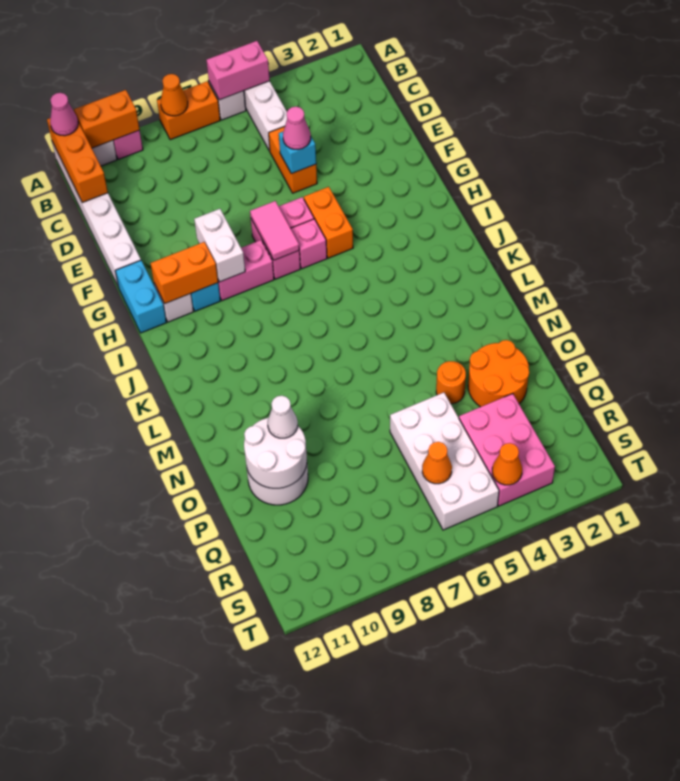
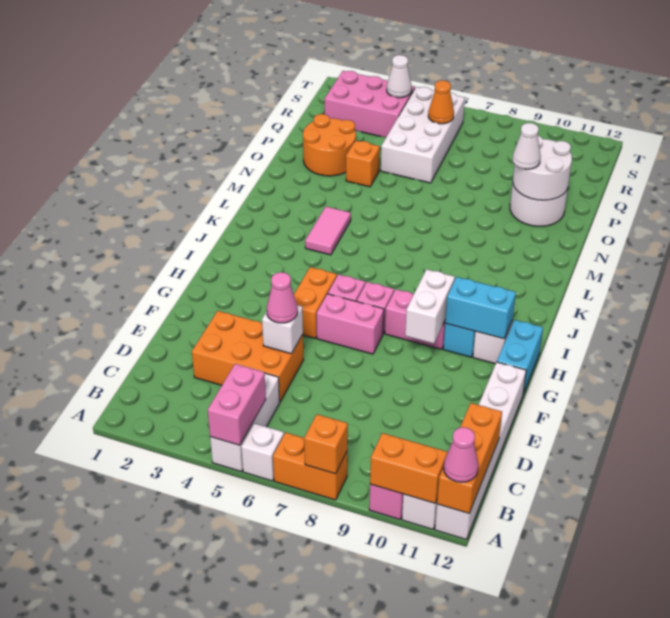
pink 1x2 brick [206,41,270,100] -> pink 1x2 brick turned to [208,364,266,445]
orange 1x1 cone [161,74,188,116] -> orange 1x1 brick [304,414,348,474]
orange 1x2 brick [269,126,317,193] -> orange 2x3 brick [192,311,304,401]
cyan 1x1 brick [279,132,316,174] -> white 1x1 brick [262,305,303,354]
pink 1x2 tile [250,201,299,260] -> pink 1x2 tile moved to [305,207,351,255]
orange 1x2 brick [151,242,218,303] -> cyan 1x2 brick [445,277,516,339]
orange 1x1 round brick [436,361,466,404] -> orange 1x1 brick [346,140,380,187]
pink 2x3 brick [459,394,555,506] -> pink 2x3 brick turned to [325,71,415,138]
orange 1x1 cone [492,443,522,485] -> white 1x1 cone [387,55,412,98]

